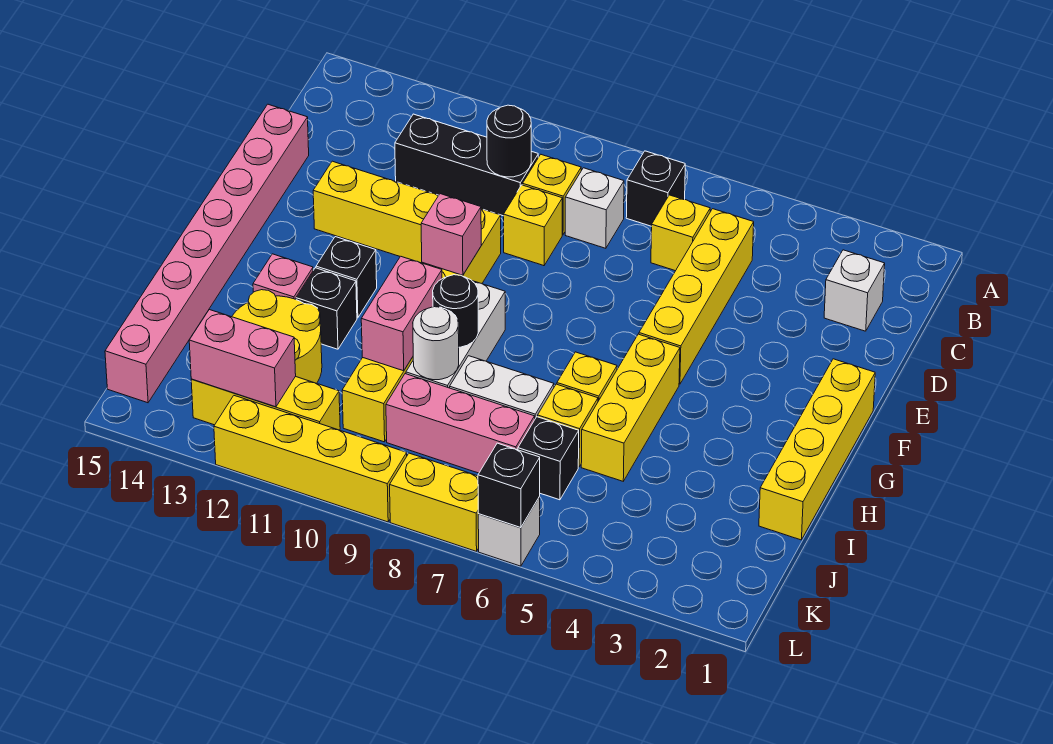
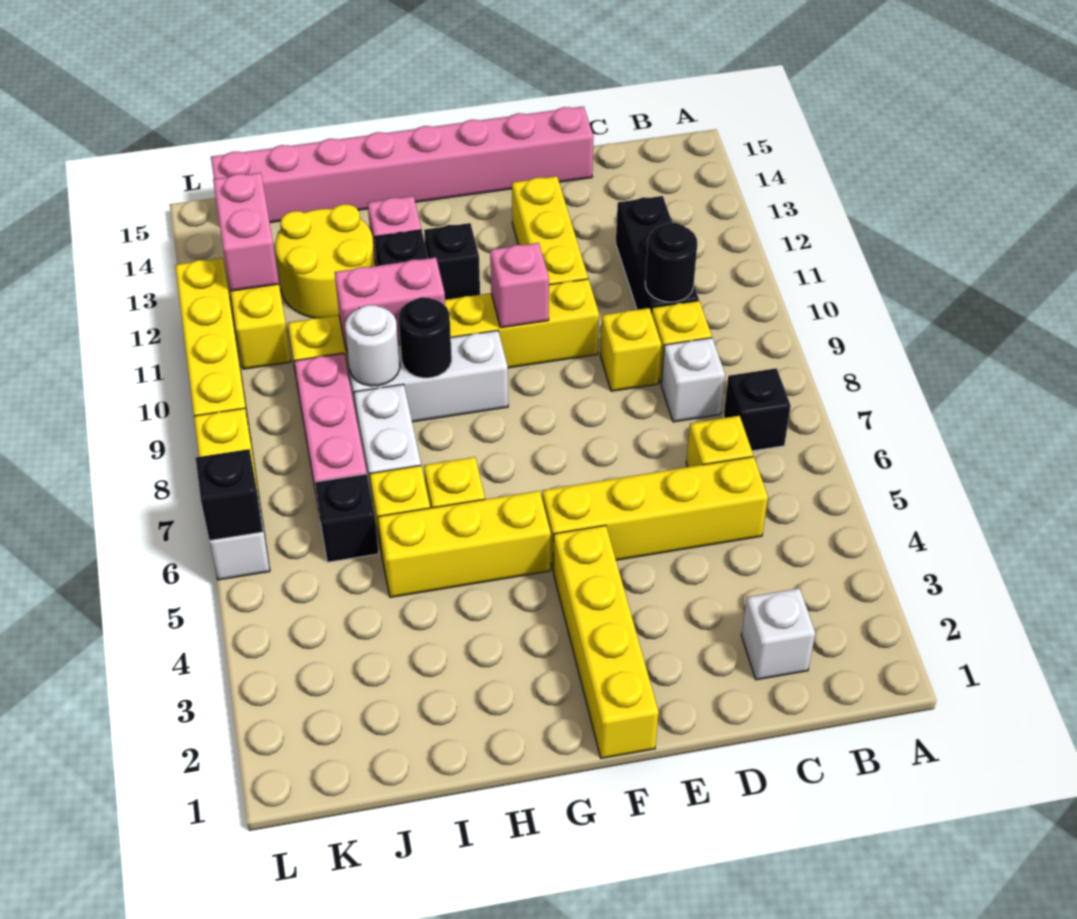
yellow 1x4 brick [759,359,875,540] -> yellow 1x4 brick turned to [553,525,659,758]

